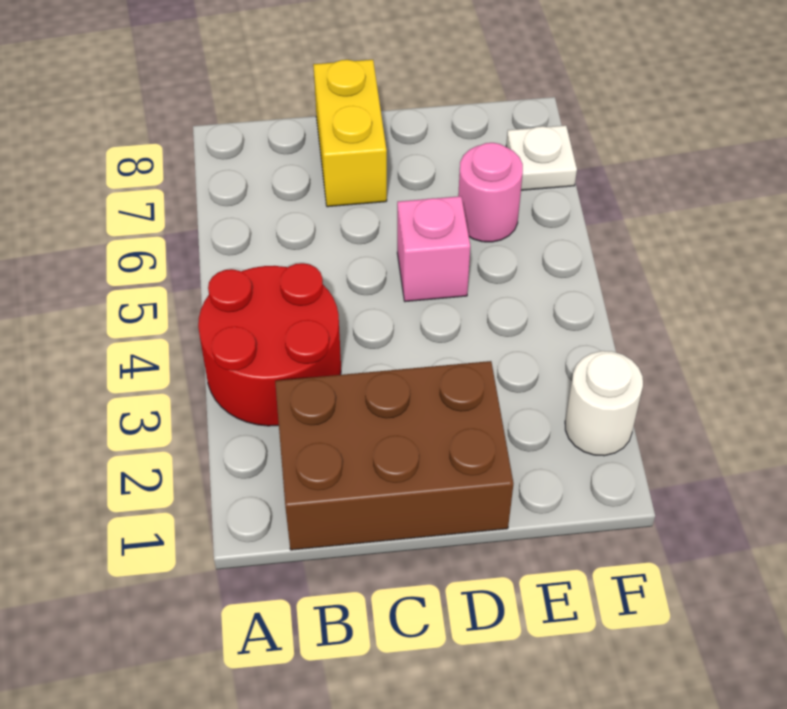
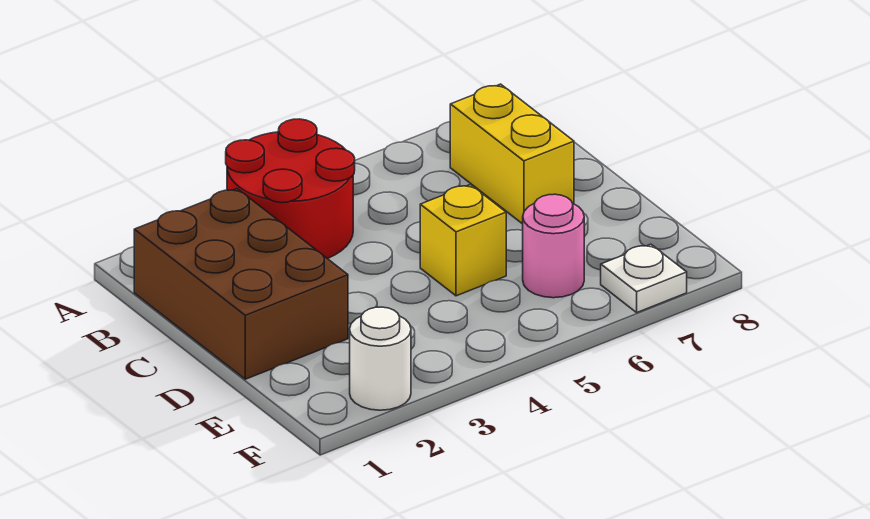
yellow 1x2 brick [313,60,387,207] -> yellow 1x2 brick turned to [450,84,574,224]
pink 1x1 brick [397,196,470,302] -> yellow 1x1 brick [420,184,506,296]

